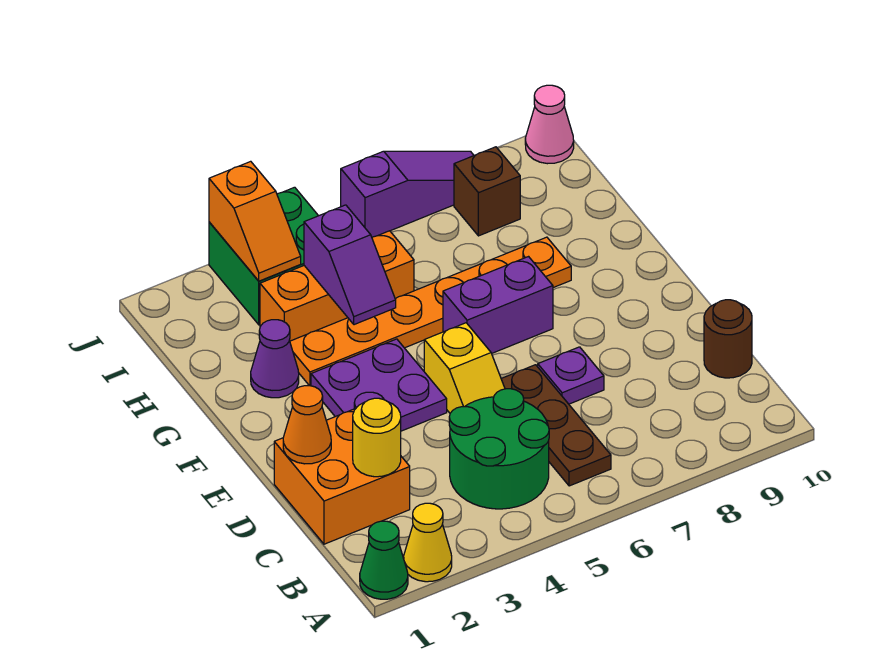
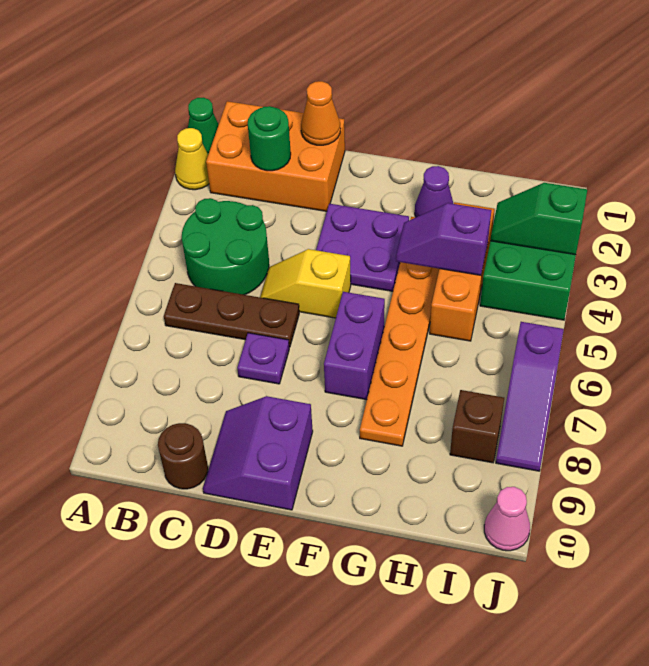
orange 2x2 brick [274,408,410,544] -> orange 2x3 brick [206,101,345,211]
yellow 1x1 round brick [353,398,401,477] -> green 1x1 round brick [248,106,291,171]
none -> purple 2x2 slope [203,396,313,510]
orange 1x2 slope [209,161,301,281] -> green 1x2 slope [490,183,587,255]

